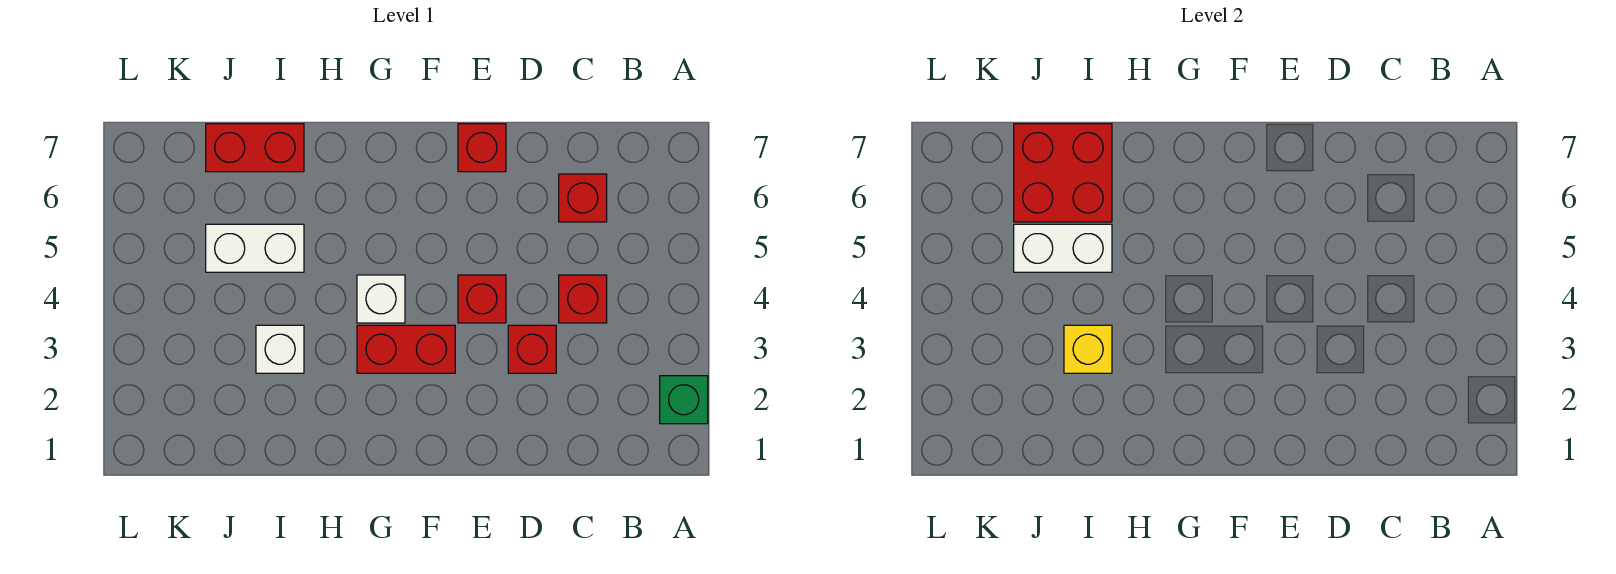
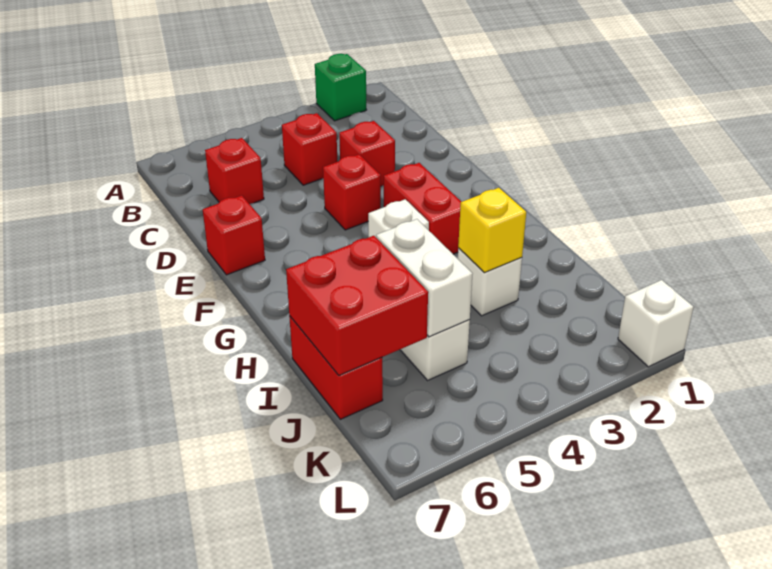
none -> white 1x1 brick [618,280,694,367]

